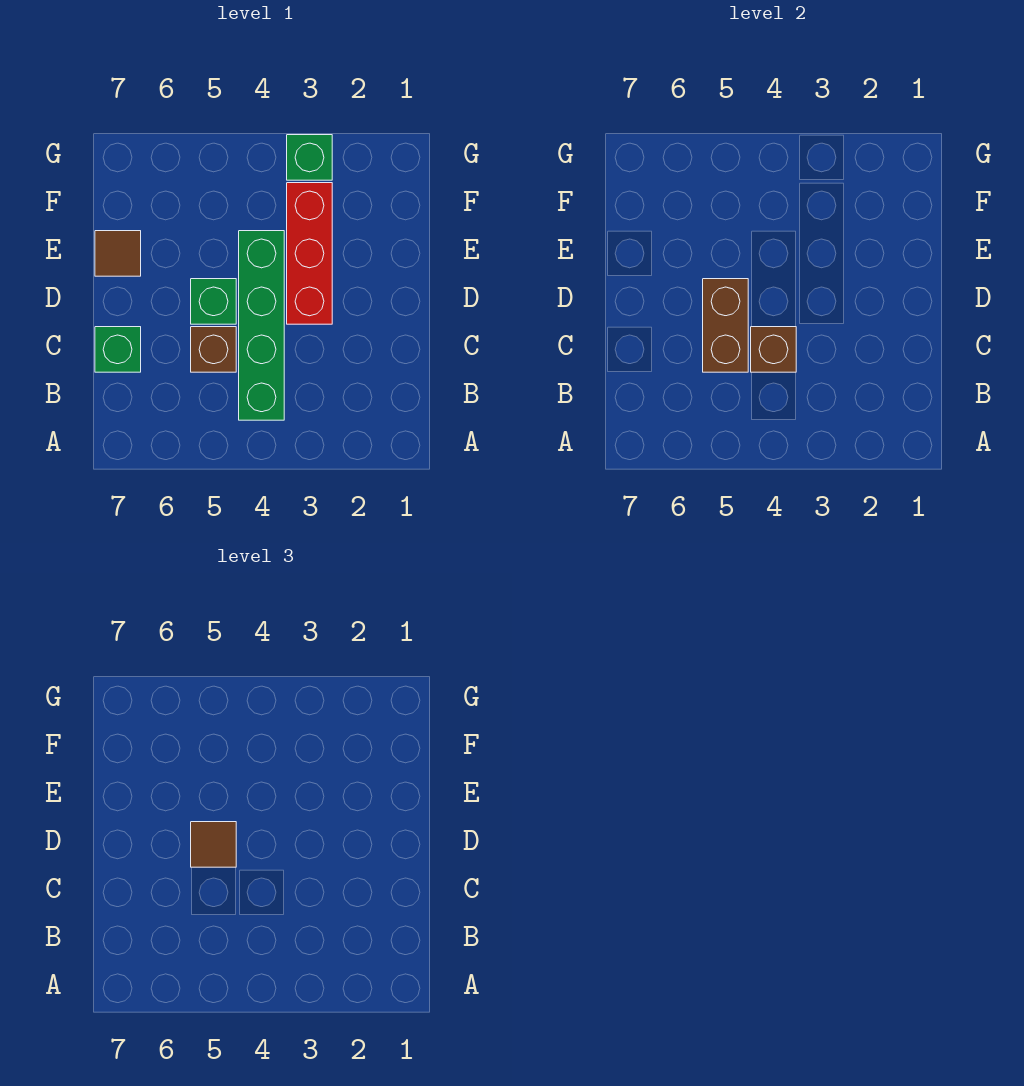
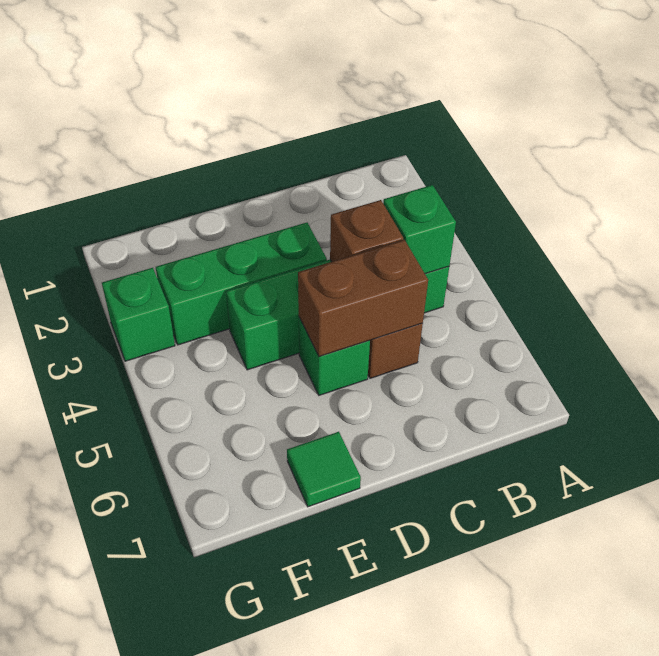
green 1x1 brick [95,327,141,372] -> green 1x1 brick moved to [383,185,456,274]
red 1x3 brick [287,183,332,324] -> green 1x3 brick [156,223,327,345]
brown 1x1 tile [191,822,236,867] -> none
brown 1x1 tile [95,231,141,276] -> green 1x1 tile [287,432,361,507]

